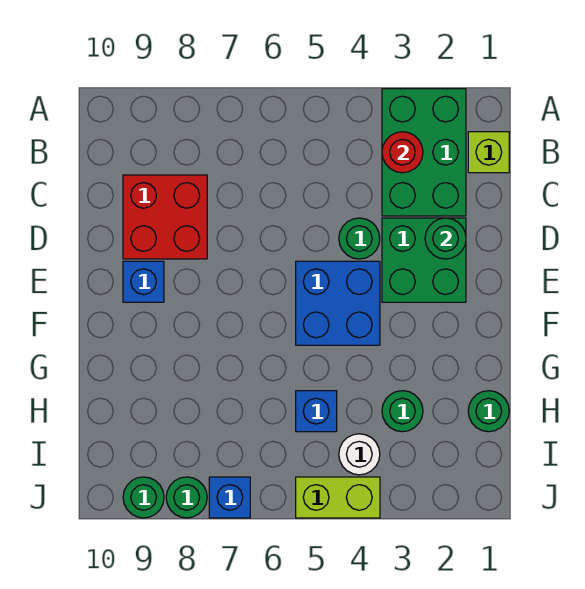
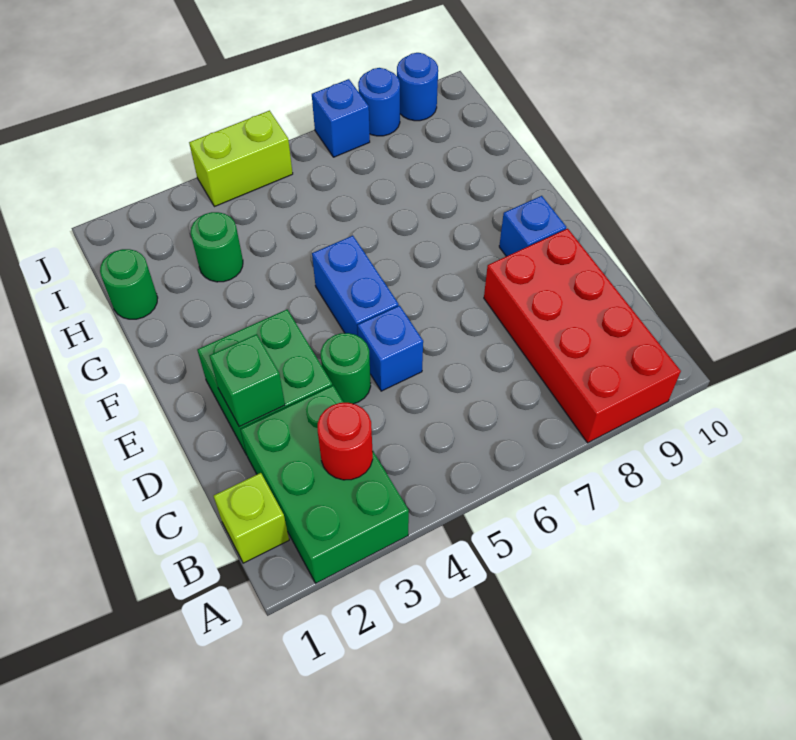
red 2x2 brick [123,175,207,259] -> red 2x4 brick [484,229,681,443]
green 1x1 round brick [425,218,466,259] -> green 1x1 brick [210,334,285,427]
blue 2x2 brick [296,261,380,345] -> blue 1x2 brick [312,236,399,336]
blue 1x1 brick [296,391,337,432] -> blue 1x1 brick moved to [357,306,423,391]
white 1x1 round brick [339,434,380,475] -> none
green 1x1 round brick [166,477,207,518] -> blue 1x1 round brick [358,68,400,136]
green 1x1 round brick [123,477,164,518] -> blue 1x1 round brick [397,53,438,121]

